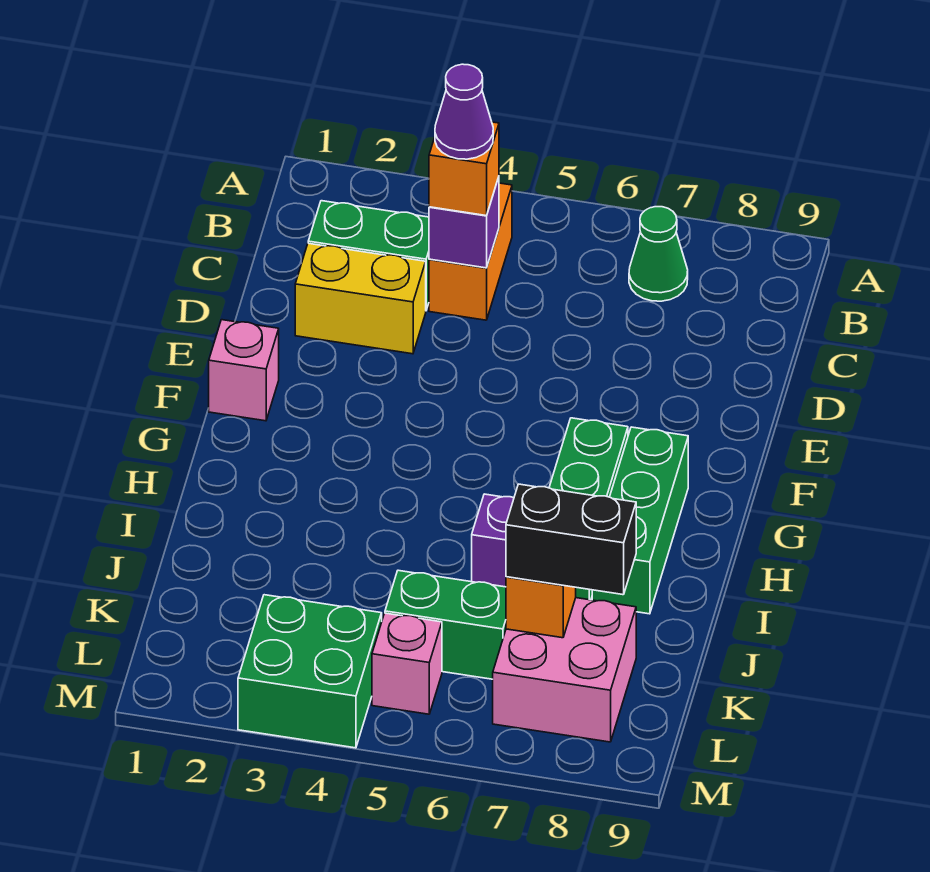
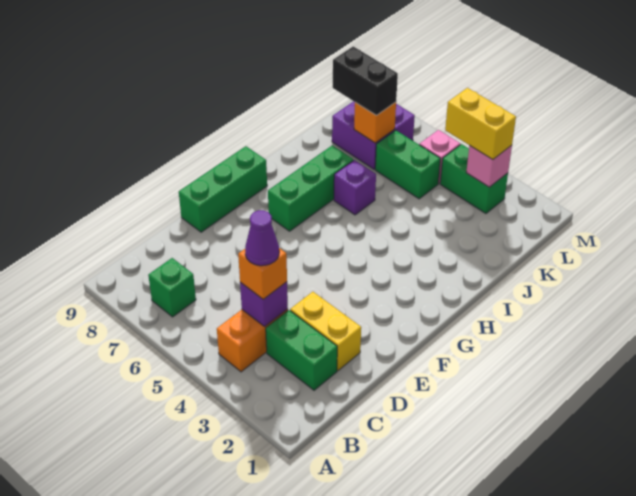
green 1x1 cone [629,207,688,301] -> green 1x1 brick [148,258,196,317]
pink 1x1 brick [209,320,279,421] -> pink 1x1 brick moved to [466,145,512,187]
green 1x3 brick [592,427,688,614] -> green 1x3 brick moved to [179,146,267,232]
pink 2x2 brick [493,598,636,742] -> purple 2x2 brick [332,101,415,169]
green 2x2 brick [238,595,382,748] -> green 1x2 brick [440,144,508,213]
none -> yellow 1x2 brick [445,88,516,160]

